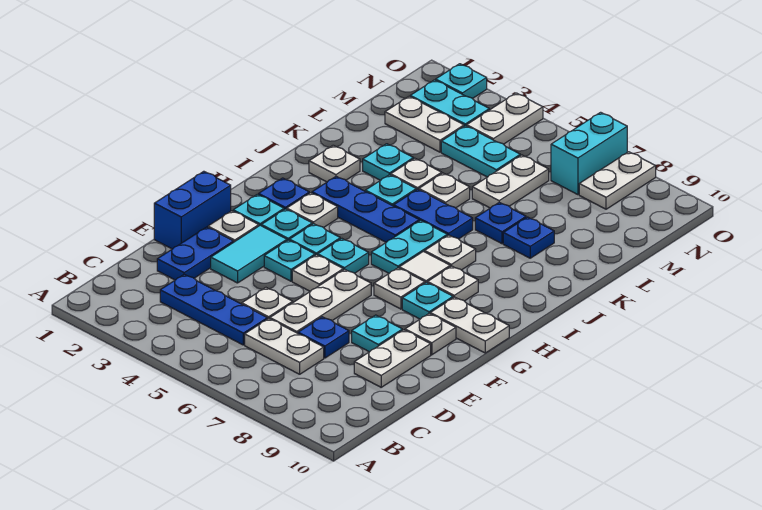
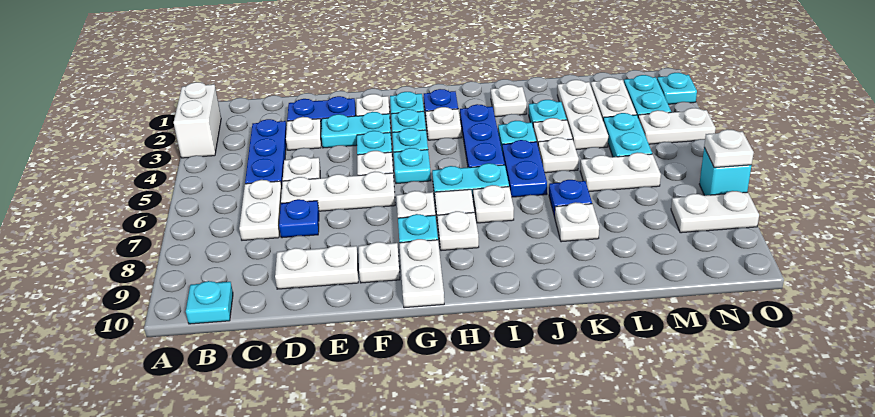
none -> white 1x2 brick [174,82,221,158]
none -> white 1x1 plate [286,117,322,150]
blue 1x2 brick [154,171,231,249] -> none
cyan 1x2 tile [211,225,287,283] -> cyan 1x2 plate [321,112,391,148]
cyan 1x1 plate [352,315,402,352] -> cyan 1x1 plate moved to [186,281,233,324]
blue 1x1 plate [503,217,554,258] -> white 1x1 plate [555,202,599,242]
none -> white 1x3 plate [557,80,608,150]
cyan 1x2 brick [551,112,627,195] -> cyan 1x1 brick [699,148,752,195]
none -> white 1x1 plate [704,129,754,168]

